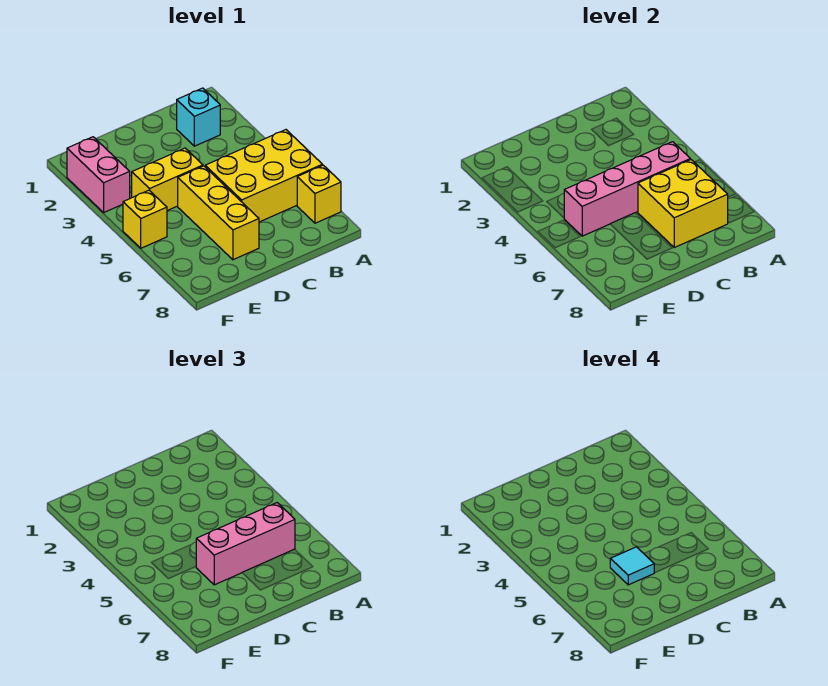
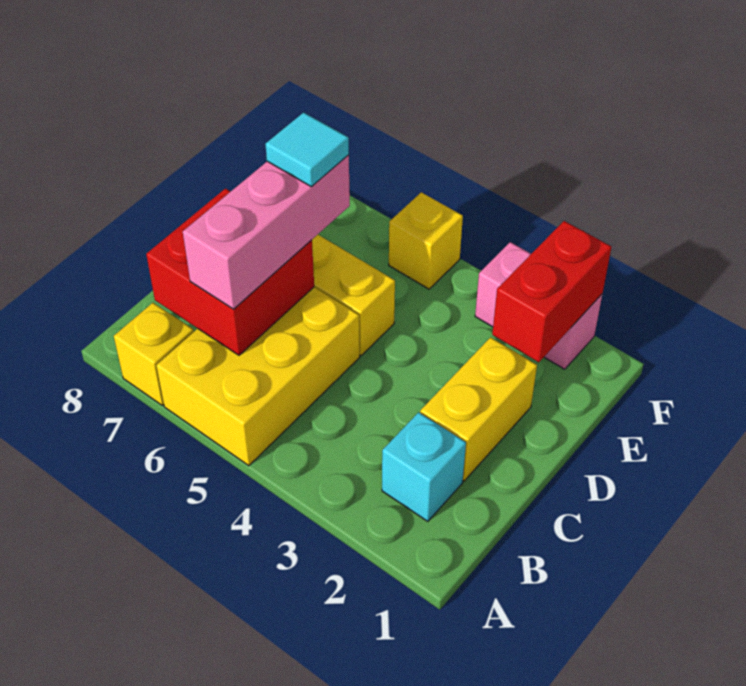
pink 1x4 brick [564,142,690,236] -> none
yellow 2x2 brick [638,160,728,247] -> red 2x2 brick [146,189,314,355]
yellow 1x2 brick [132,148,203,211] -> yellow 1x2 brick moved to [420,337,537,481]
none -> red 1x2 brick [492,221,611,362]

